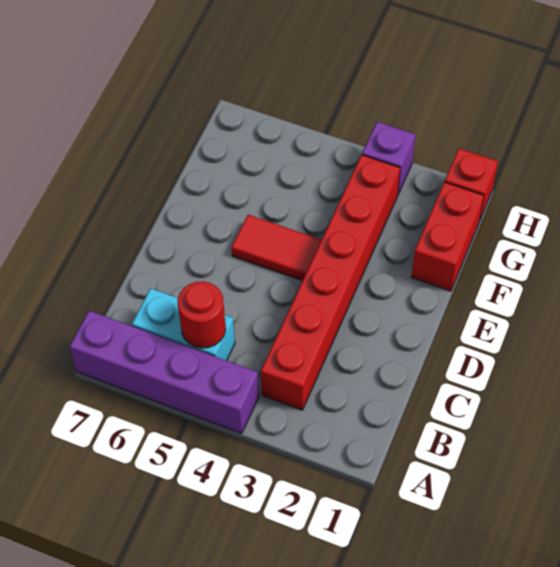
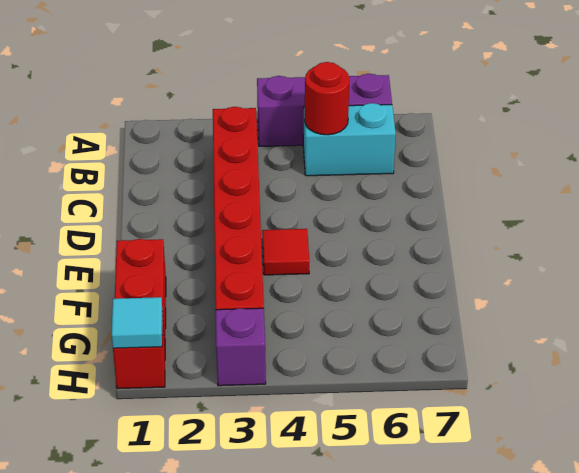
purple 1x4 brick [69,311,259,434] -> purple 1x3 brick [257,74,392,146]
red 1x2 tile [231,215,321,281] -> red 1x1 tile [262,229,309,275]
none -> cyan 1x1 tile [111,297,162,348]

